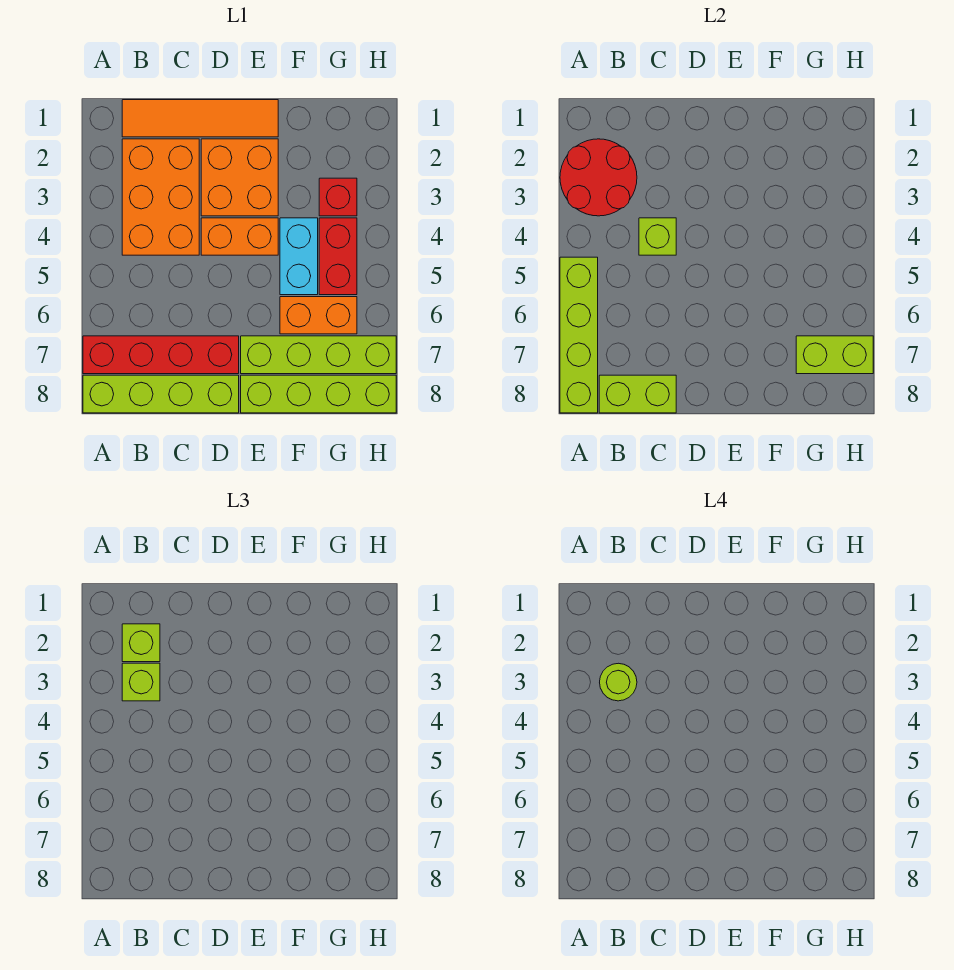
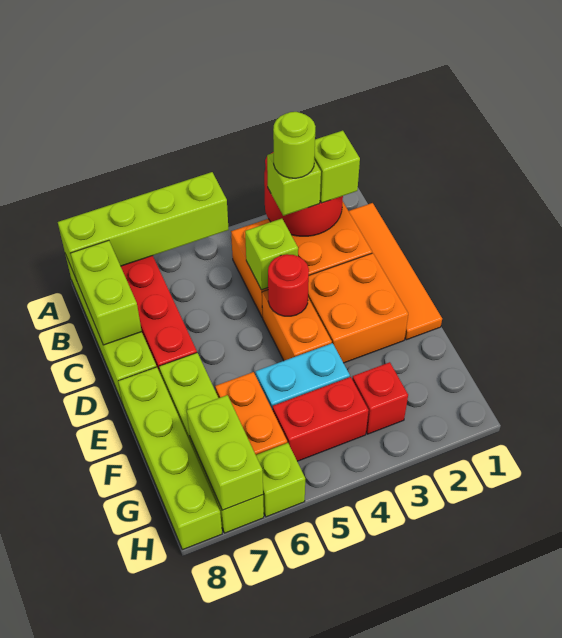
none -> red 1x1 round brick [268,254,309,316]
none -> lime 1x1 brick [256,443,305,517]

